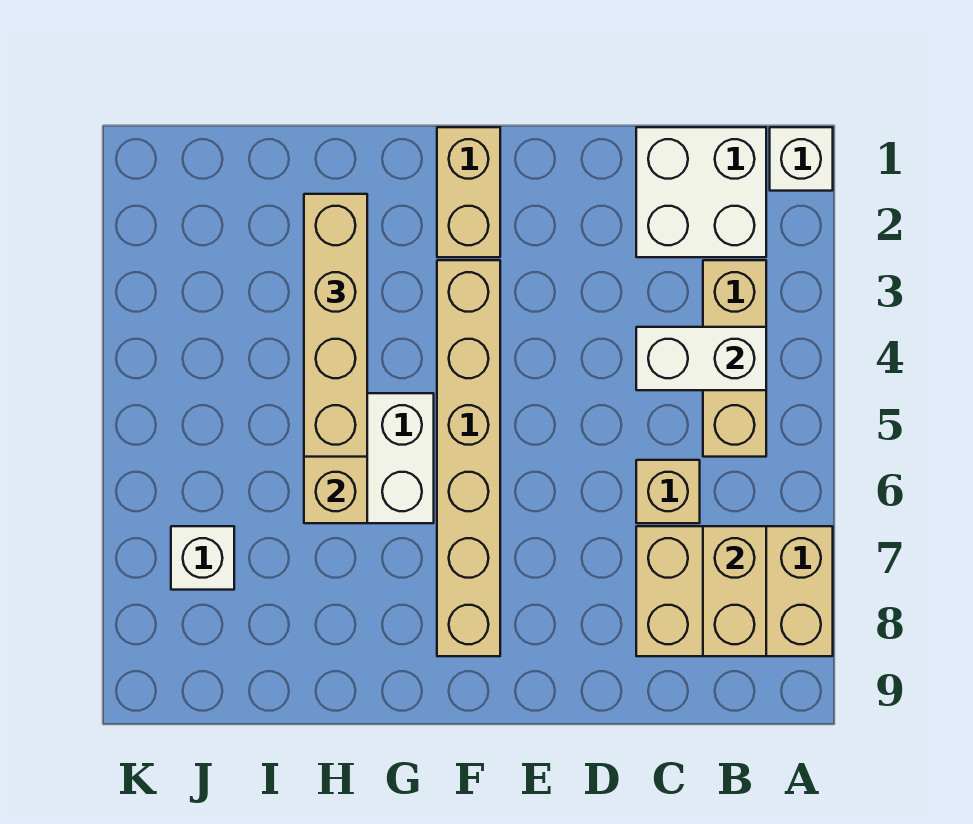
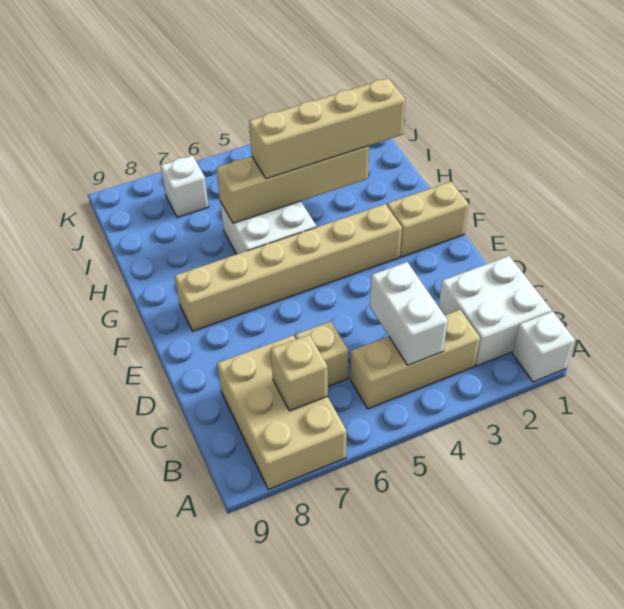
tan 1x2 brick [703,526,766,656] -> tan 1x1 brick [271,335,328,411]

